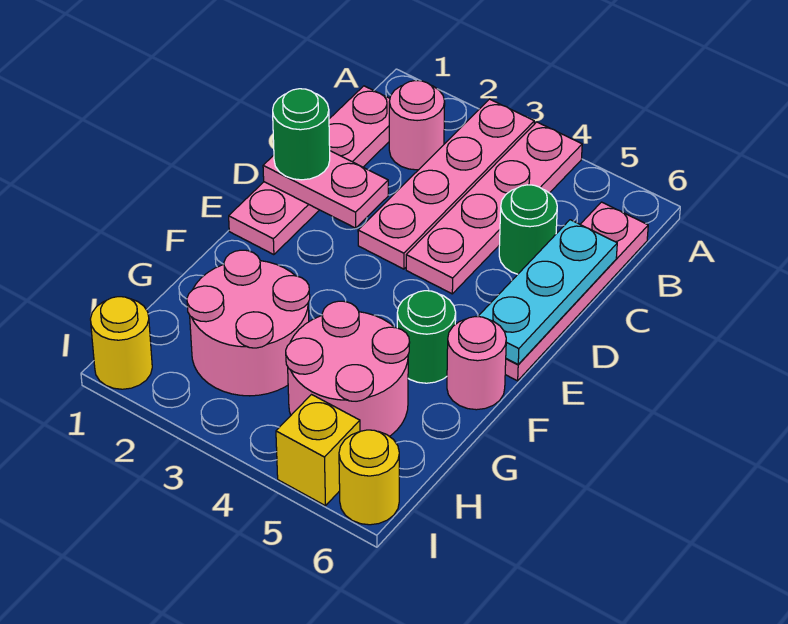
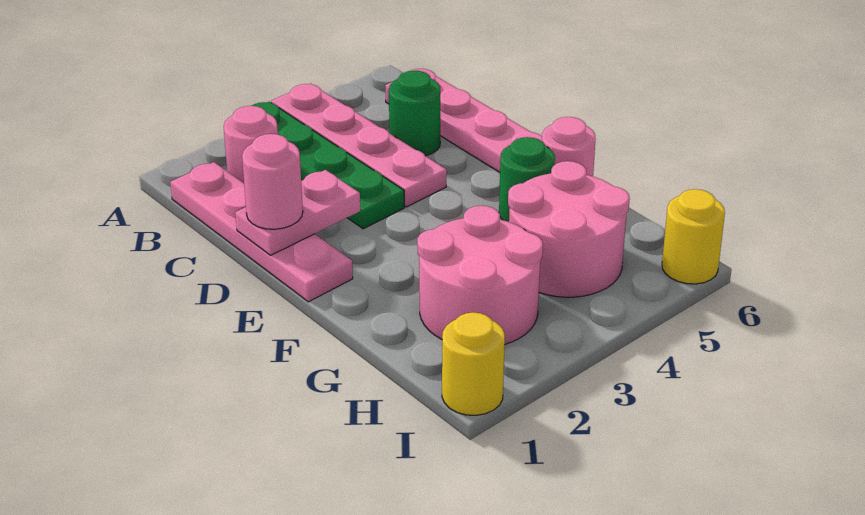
pink 1x4 plate [358,99,534,269] -> green 1x4 plate [252,102,404,229]
cyan 1x3 plate [478,220,617,364] -> none
green 1x1 round brick [273,89,330,180] -> pink 1x1 round brick [242,134,303,229]
yellow 1x1 brick [276,395,360,506] -> none

